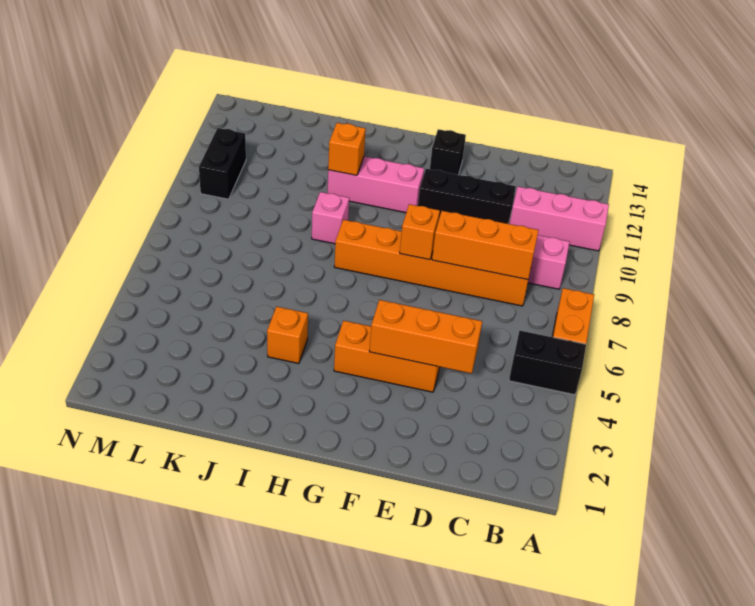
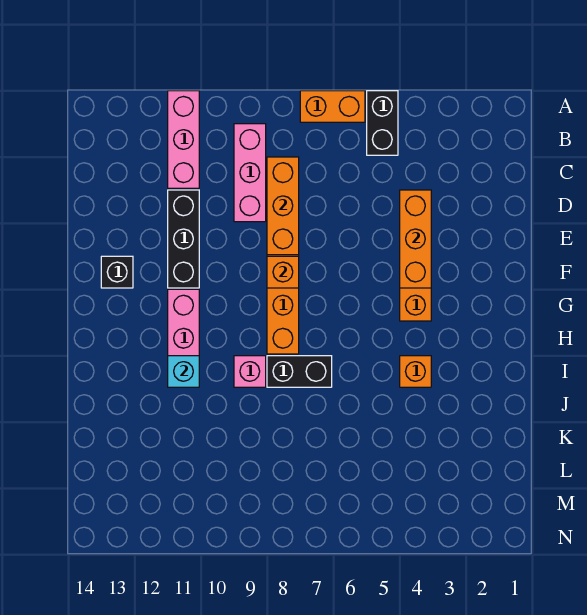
orange 1x1 brick [328,123,366,175] -> cyan 1x1 brick [168,356,199,387]
black 1x2 brick [199,128,246,199] -> black 1x2 brick moved to [267,356,332,387]

